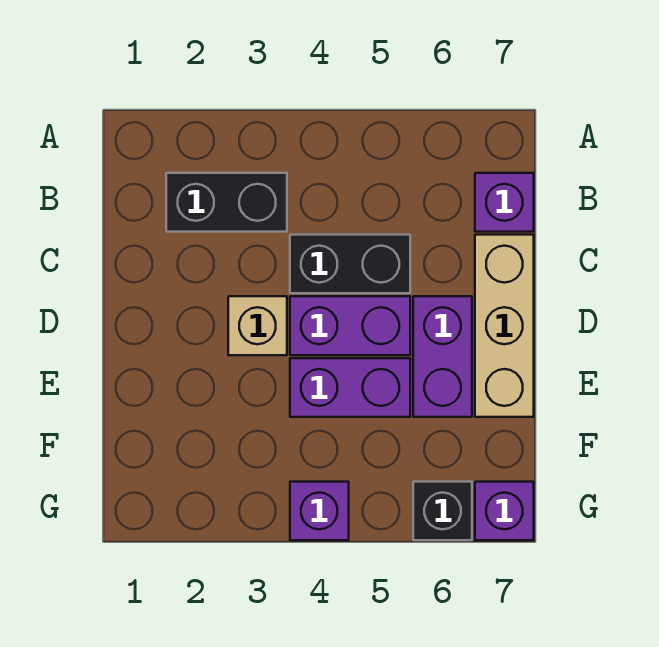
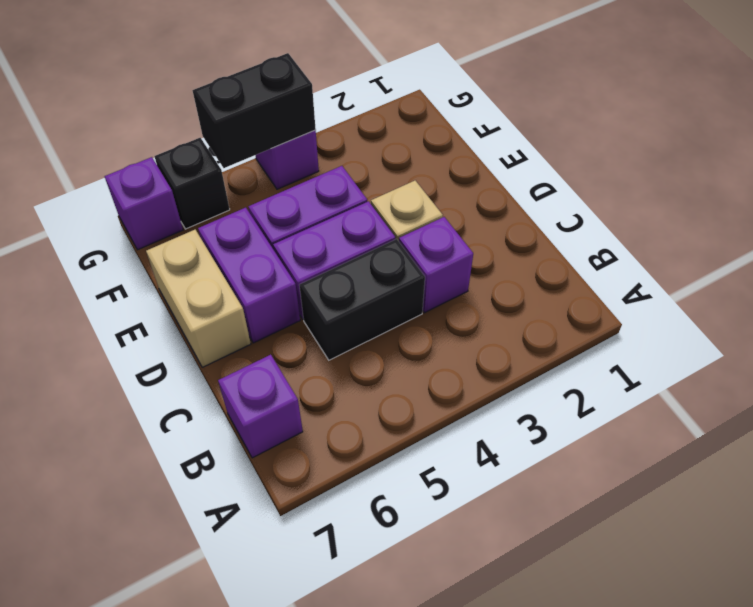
black 1x2 brick [166,173,287,232] -> black 1x2 brick moved to [193,53,316,168]
none -> purple 1x1 brick [399,217,473,313]
tan 1x3 brick [475,235,534,417] -> tan 1x2 brick [146,230,251,367]

